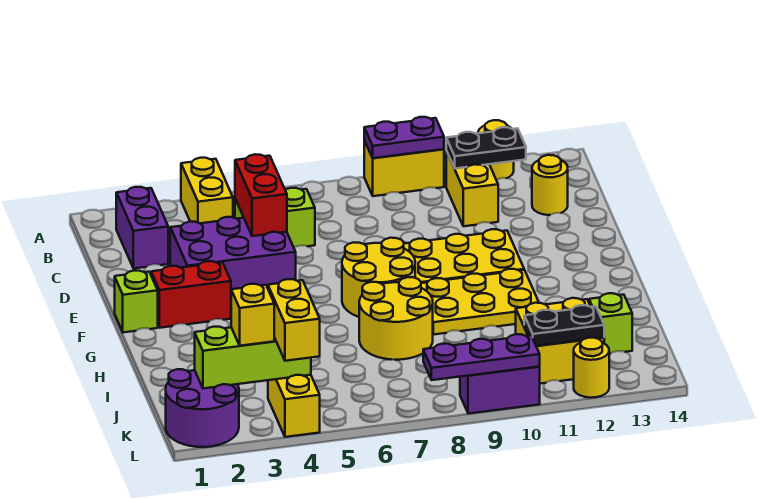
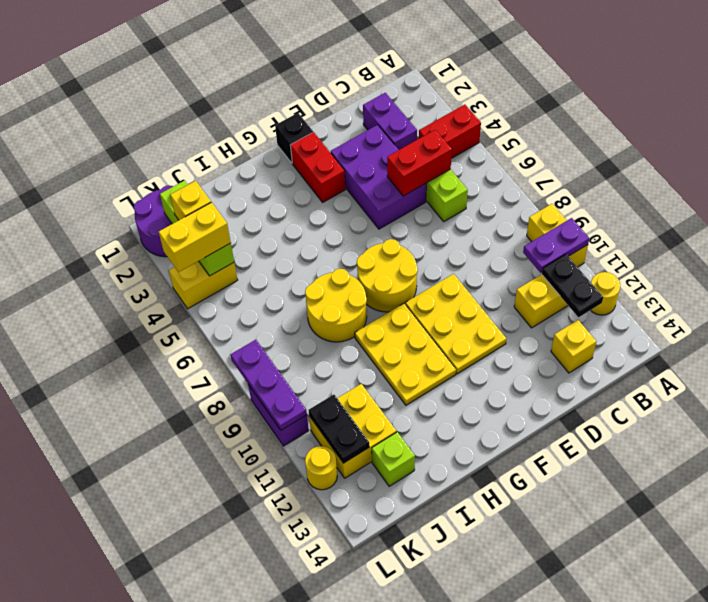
yellow 1x2 brick [181,158,233,223] -> red 1x2 brick [419,105,481,158]
purple 1x2 plate [364,117,444,158] -> purple 1x2 plate turned to [523,218,589,273]
purple 1x2 brick [116,187,168,268] -> purple 1x2 brick turned to [363,93,417,150]
yellow 1x1 round brick [532,155,568,215] -> yellow 1x1 brick [551,320,596,373]
lime 1x1 brick [115,271,158,332] -> black 1x1 brick [275,113,313,163]

